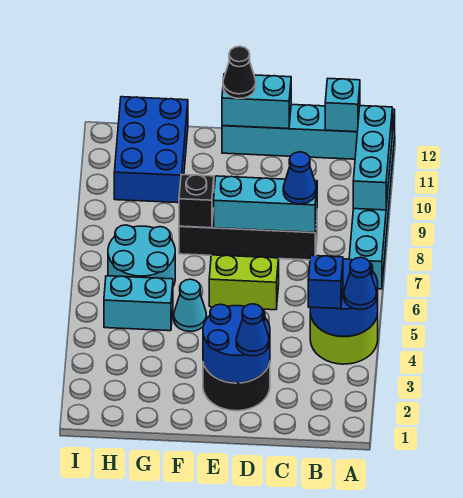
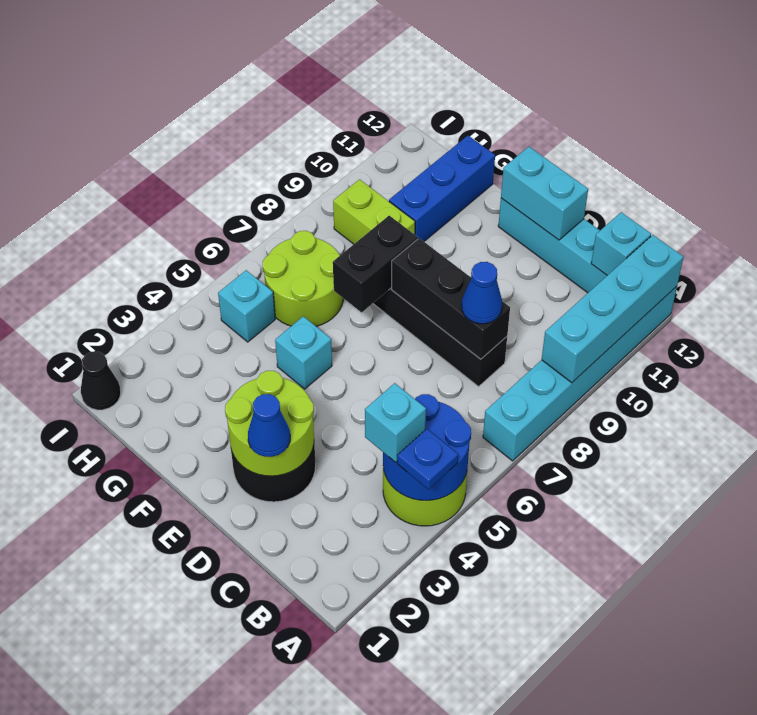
blue 1x1 cone [344,257,377,310] -> blue 1x1 plate [397,429,458,489]
cyan 1x3 brick [353,106,392,210] -> cyan 1x4 brick [542,235,683,383]
blue 1x1 brick [308,255,343,309] -> cyan 1x1 brick [365,383,426,462]
cyan 1x3 brick [214,176,317,232] -> black 1x3 brick [392,238,510,359]
blue 2x2 round brick [203,304,270,383] -> lime 2x2 round brick [225,371,314,476]
lime 1x2 brick [209,255,279,310] -> lime 1x2 brick moved to [333,179,415,244]
black 1x1 cone [223,46,256,99] -> black 1x1 cone moved to [81,351,121,410]
cyan 1x1 cone [174,279,207,331] -> cyan 1x1 brick [275,316,332,389]
black 1x1 brick [179,174,214,228] -> black 1x2 brick [333,216,418,312]
cyan 1x2 brick [104,276,173,331] -> cyan 1x1 brick [218,270,275,342]
cyan 2x2 round brick [108,225,175,286] -> lime 2x2 round brick [263,231,344,327]
blue 2x3 brick [114,97,188,203] -> blue 1x3 brick [389,136,495,241]

